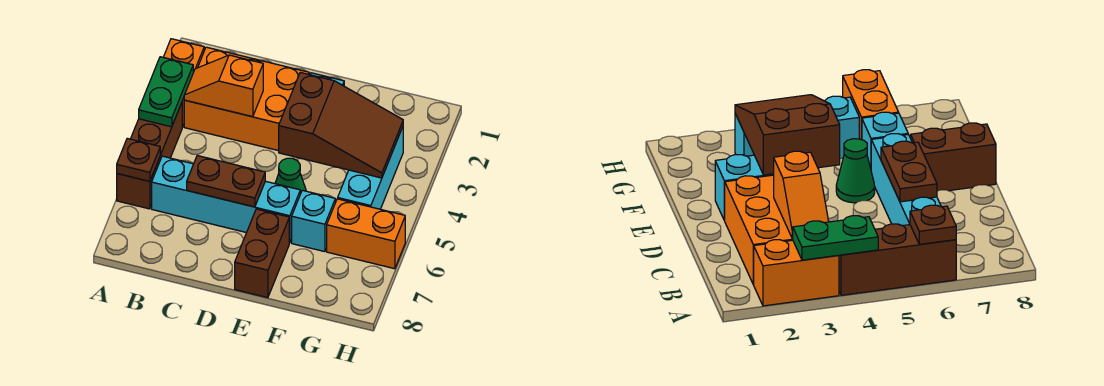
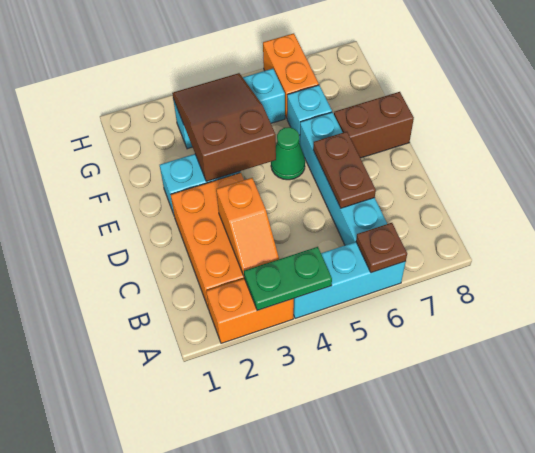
brown 1x3 brick [117,103,182,209] -> cyan 1x3 brick [293,242,406,319]

